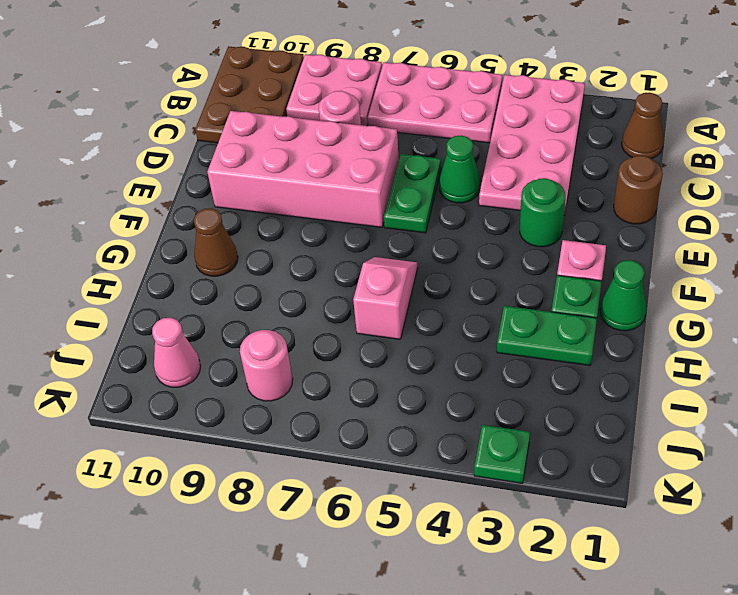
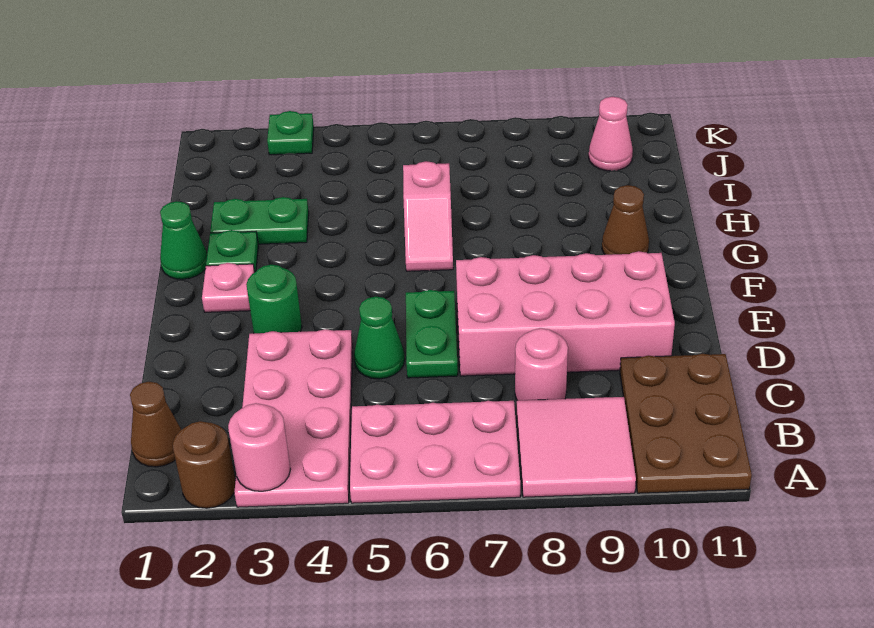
pink 2x2 plate [286,54,382,126] -> pink 2x2 tile [517,397,636,497]
brown 1x1 round brick [614,156,663,224] -> brown 1x1 round brick moved to [173,421,236,508]
pink 1x1 round brick [240,330,293,401] -> pink 1x1 round brick moved to [228,403,290,491]

